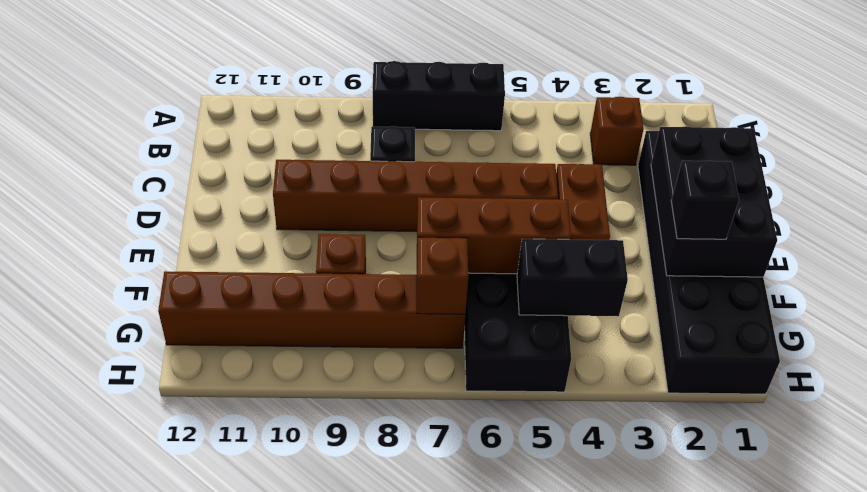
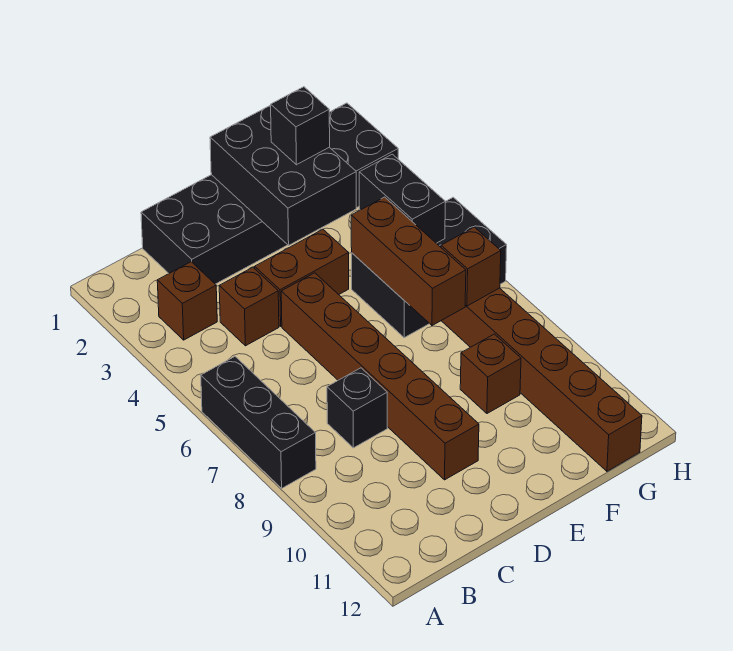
none -> brown 1x1 brick [219,267,279,346]
black 2x3 brick [651,126,777,277] -> black 2x3 brick turned to [210,105,356,245]

